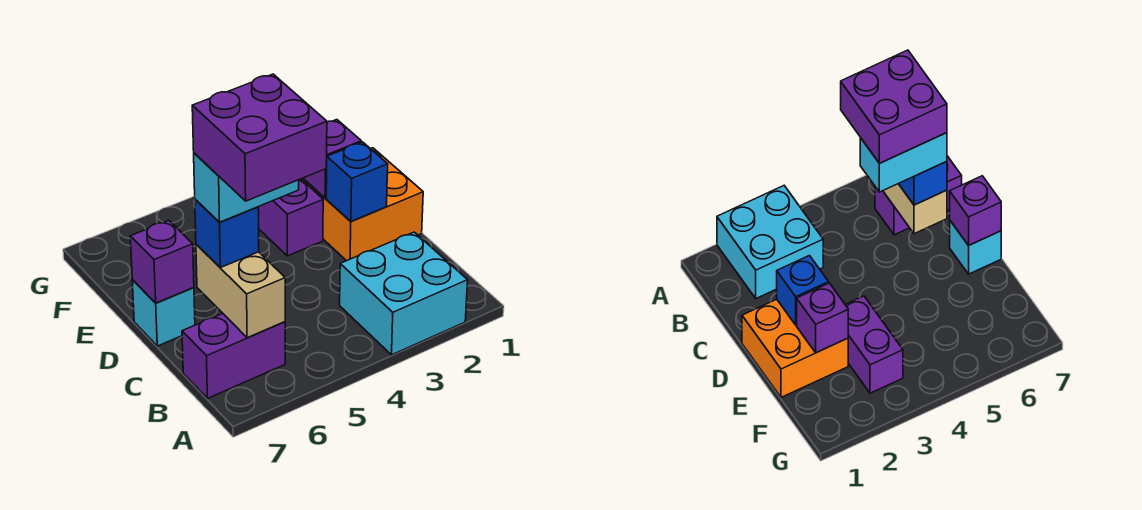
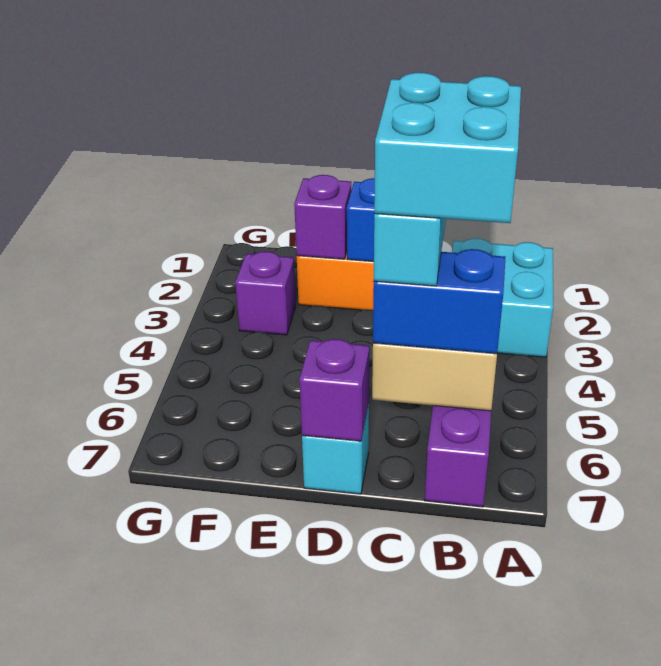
purple 2x2 brick [192,74,327,201] -> cyan 2x2 brick [374,72,521,223]
blue 1x1 brick [194,199,259,268] -> blue 1x2 brick [373,249,505,354]
purple 1x2 brick [258,179,323,256] -> purple 1x1 brick [235,251,296,335]

